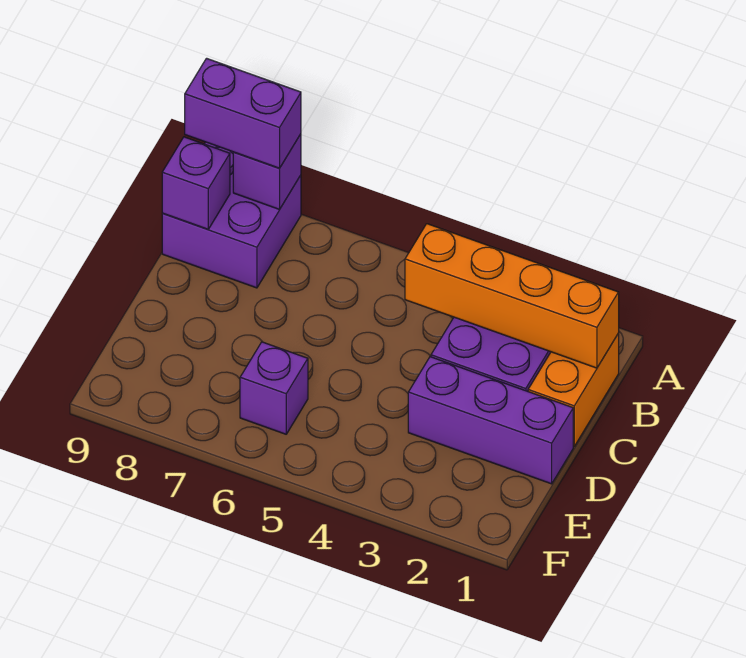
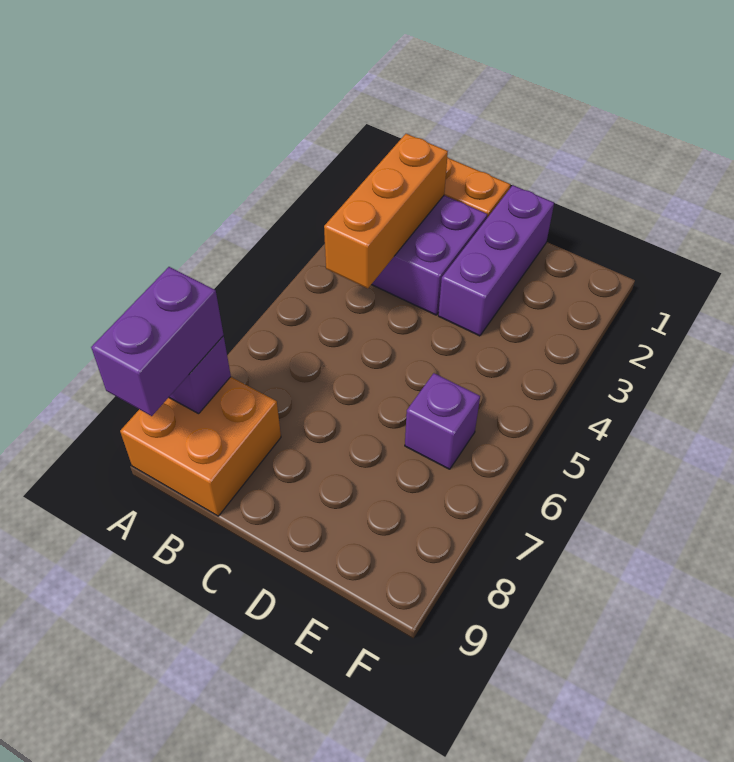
purple 2x2 brick [162,142,301,288] -> orange 2x2 brick [120,377,281,516]
orange 1x4 brick [405,224,619,368] -> orange 1x3 brick [324,134,448,289]
purple 1x1 brick [162,137,230,229] -> none

